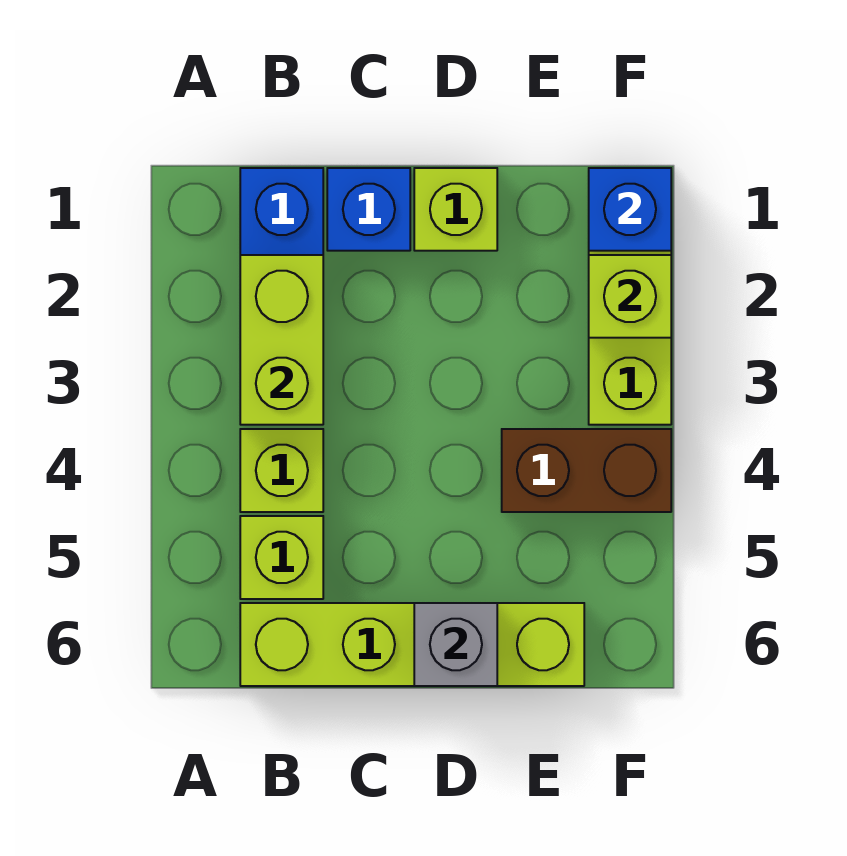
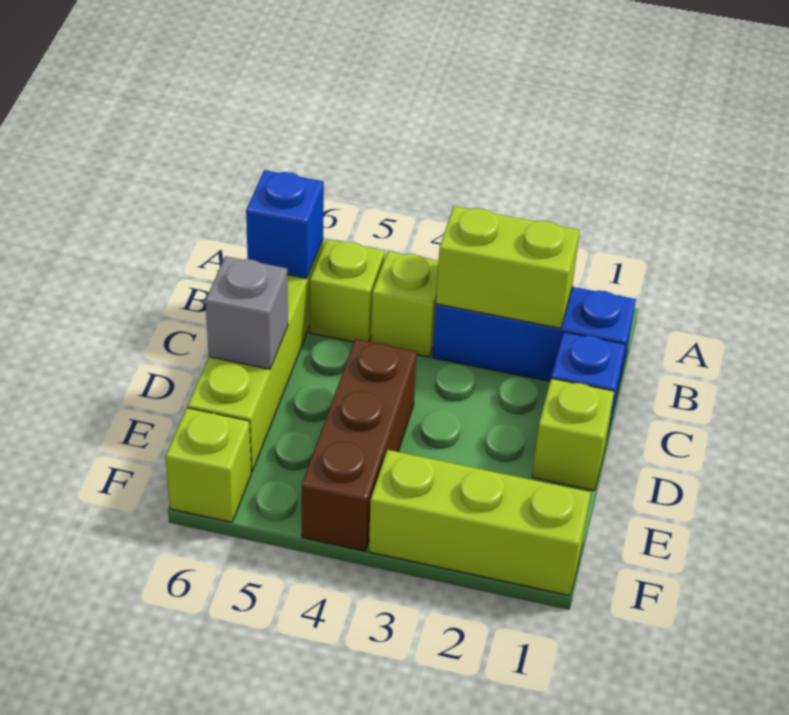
brown 1x2 brick [502,429,671,512] -> brown 1x3 brick [302,339,417,551]
blue 1x1 brick [589,168,671,251] -> blue 1x1 brick moved to [246,170,324,278]
lime 1x1 brick [589,255,671,338] -> lime 1x1 brick moved to [166,408,251,522]

